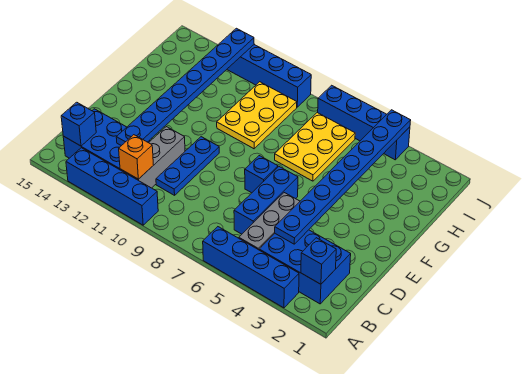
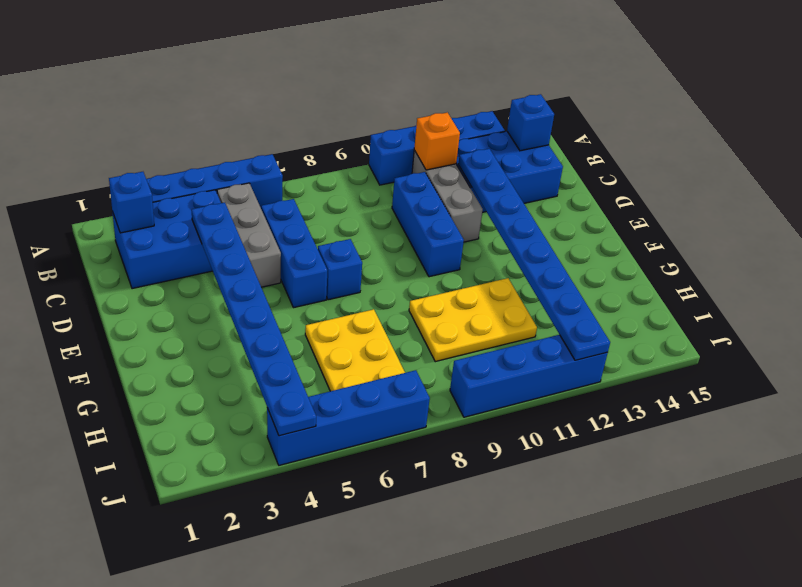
blue 1x3 plate [156,137,219,195] -> blue 1x3 brick [392,172,464,277]
yellow 2x3 plate [217,82,297,149] -> yellow 2x3 plate turned to [409,278,537,362]

